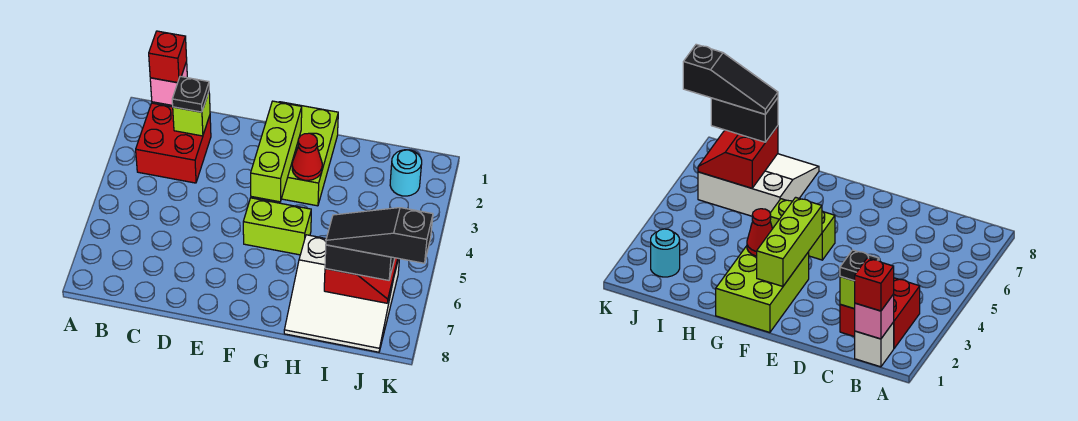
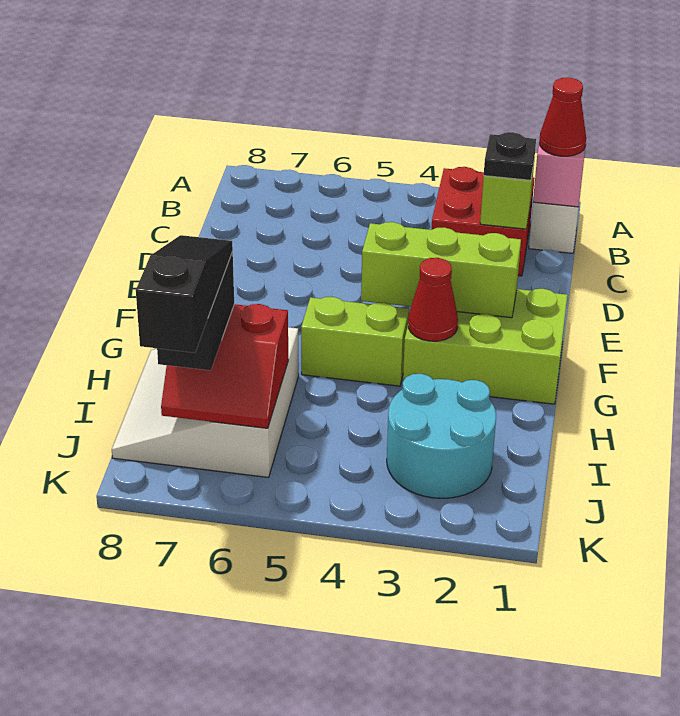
red 1x1 brick [149,31,187,83] -> red 1x1 cone [539,78,586,156]
lime 1x2 brick [243,198,311,255] -> lime 1x2 brick turned to [301,297,409,386]
cyan 1x1 round brick [390,150,422,196] -> cyan 2x2 round brick [387,374,496,498]

